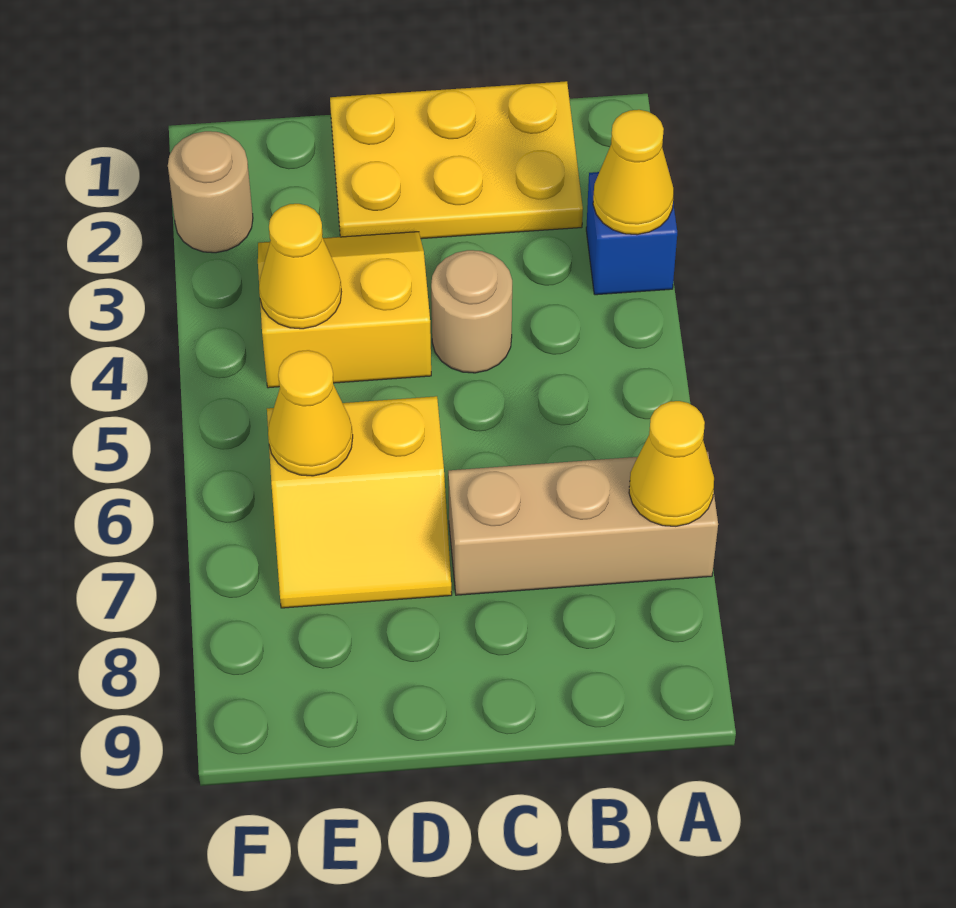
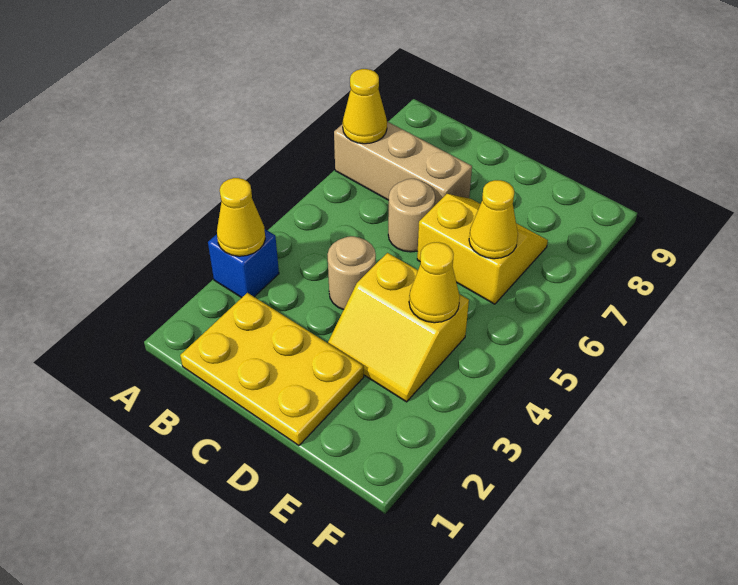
tan 1x1 round brick [168,131,253,253] -> tan 1x1 round brick moved to [388,179,435,252]

